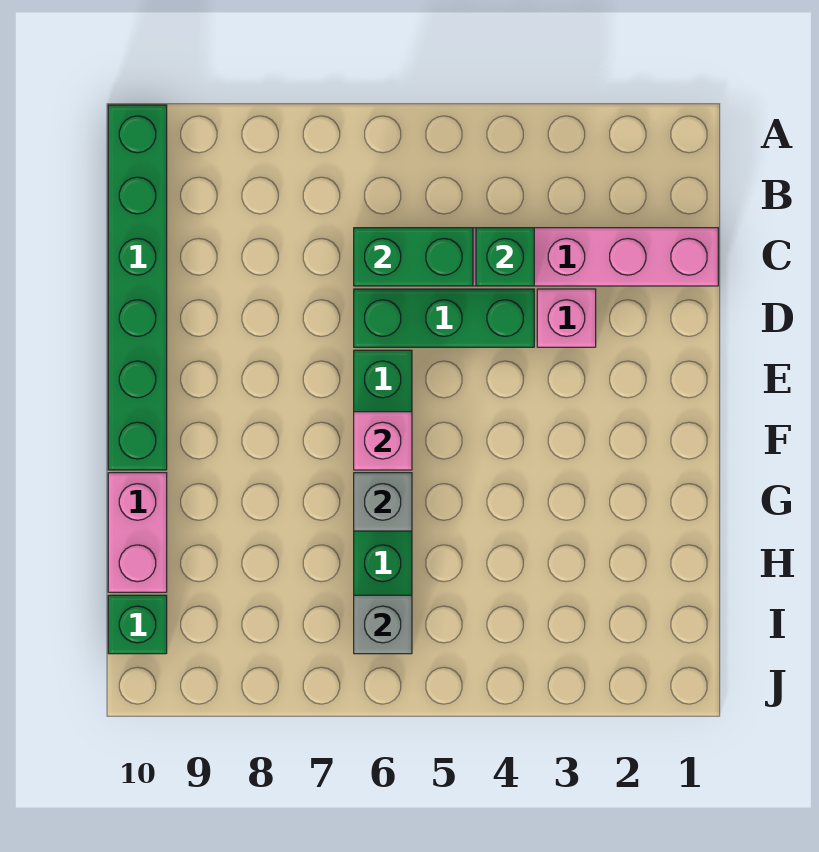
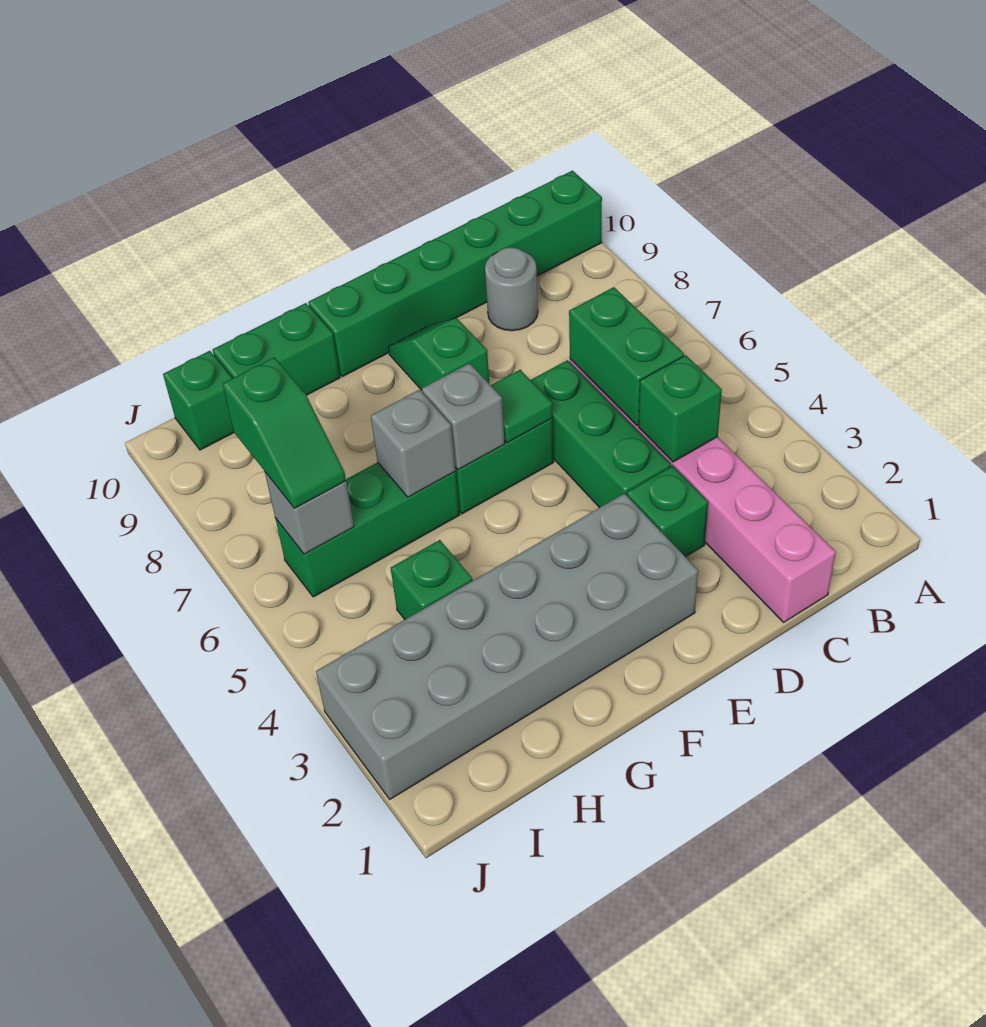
none -> grey 1x1 round brick [485,247,538,331]
pink 1x1 brick [537,289,596,347] -> green 1x1 brick [627,466,708,557]
none -> grey 2x6 brick [316,494,698,799]
none -> green 1x1 tile [491,370,553,443]
none -> green 1x2 slope [388,318,489,390]
pink 1x1 brick [354,412,412,470] -> grey 1x1 brick [422,363,505,469]
pink 1x2 brick [108,473,167,592] -> green 1x2 brick [212,303,340,395]
none -> green 1x1 brick [391,540,473,619]
none -> green 1x2 slope [222,357,346,508]

